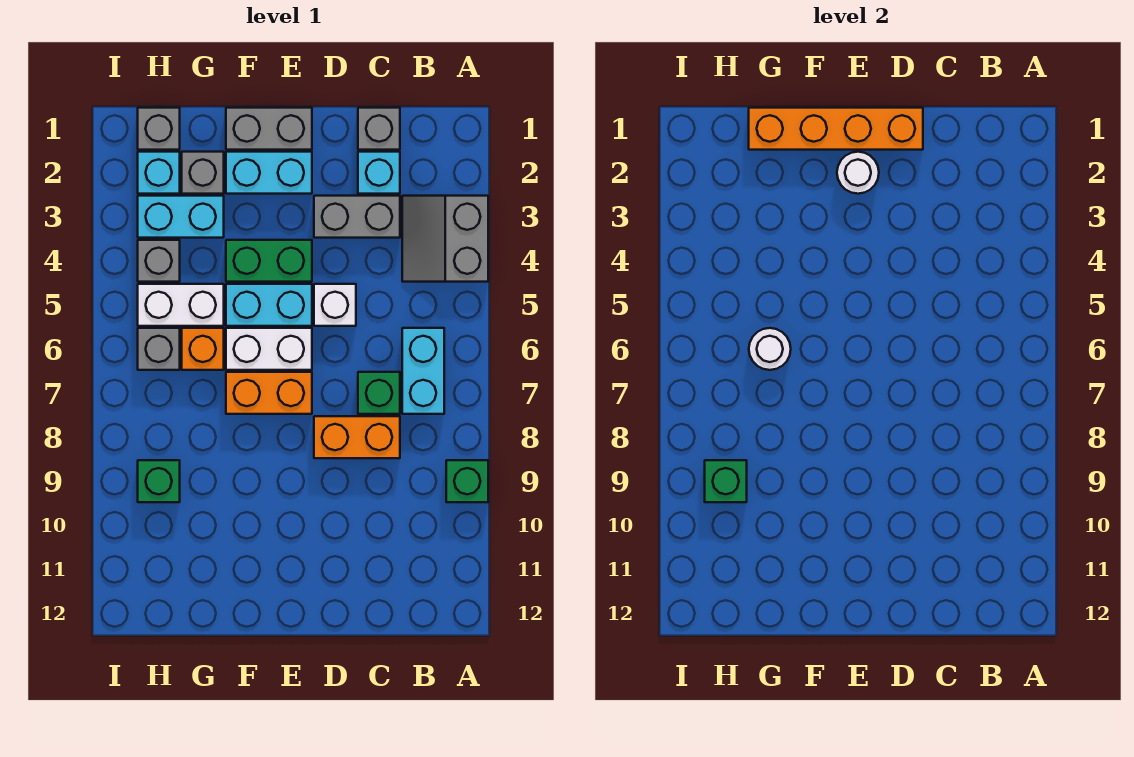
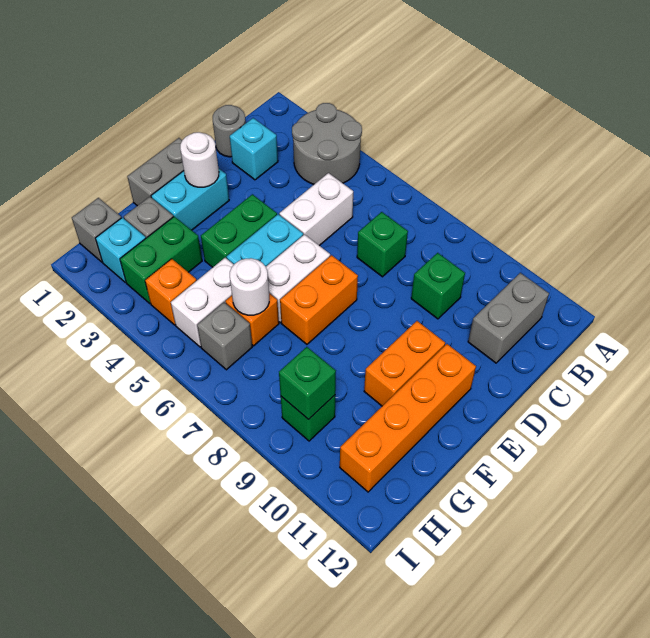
grey 2x2 slope [402,196,488,282] -> grey 2x2 round brick [292,103,362,184]
green 1x1 brick [446,460,488,502] -> green 1x1 brick moved to [411,253,465,319]
cyan 1x2 brick [402,328,444,414] -> none
grey 1x1 brick [358,108,400,150] -> grey 1x1 round brick [213,105,246,157]
grey 1x2 brick [314,196,400,238] -> grey 1x2 brick moved to [468,273,549,363]
orange 1x2 brick [314,416,400,458] -> orange 1x2 brick moved to [364,321,445,406]
orange 1x4 brick [749,108,923,150] -> orange 1x4 brick moved to [340,344,476,492]
white 1x1 brick [314,284,356,326] -> white 1x2 brick [279,173,353,246]
cyan 1x2 brick [138,196,224,238] -> green 1x2 brick [120,216,202,303]
grey 1x1 brick [138,240,180,282] -> orange 1x1 brick [145,259,197,325]

